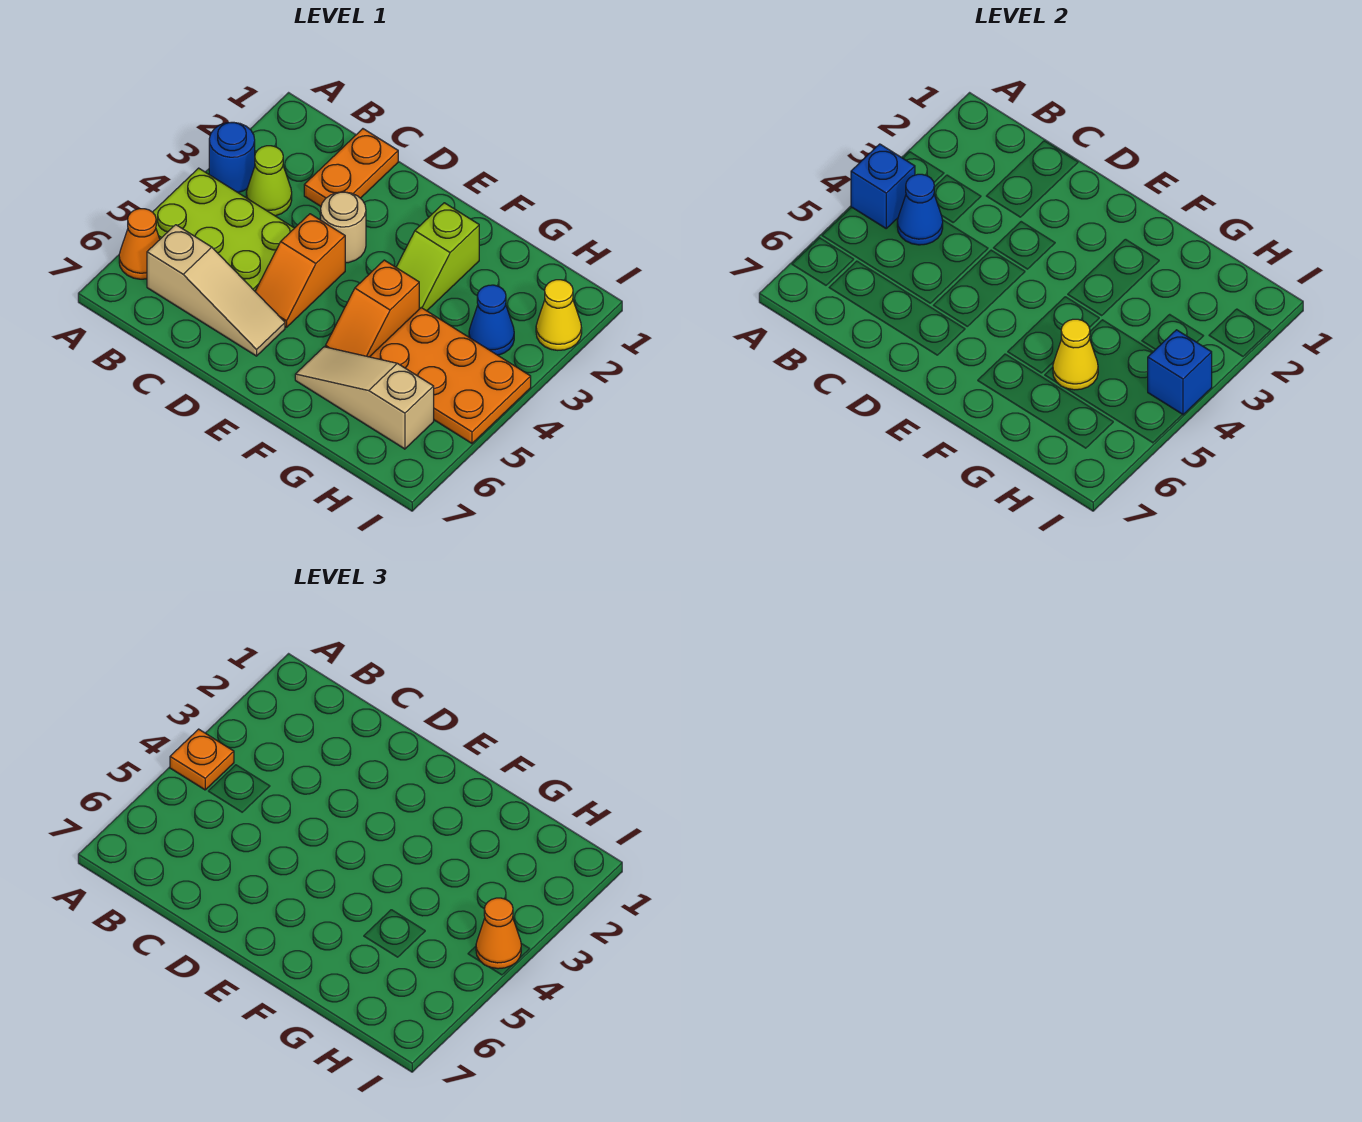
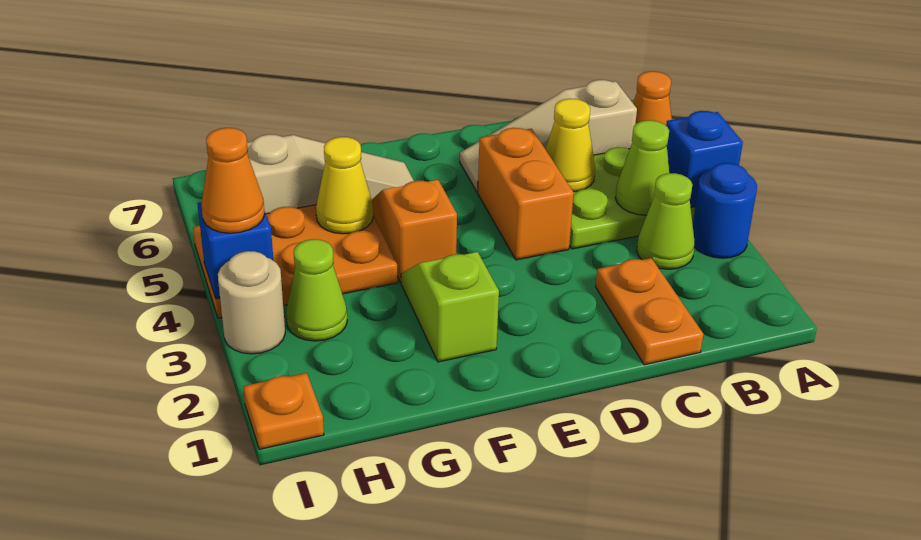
orange 1x1 plate [170,729,234,790] -> orange 1x1 plate moved to [243,373,324,449]
blue 1x1 cone [897,174,943,245] -> lime 1x1 cone [615,120,670,215]
tan 1x1 round brick [321,192,366,263] -> tan 1x1 round brick moved to [218,251,285,354]
orange 1x2 slope [255,214,345,327] -> orange 1x2 brick [478,128,574,260]
blue 1x1 cone [469,285,514,355] -> lime 1x1 cone [286,239,347,341]
yellow 1x1 cone [536,280,582,350] -> yellow 1x1 cone moved to [546,99,595,192]

